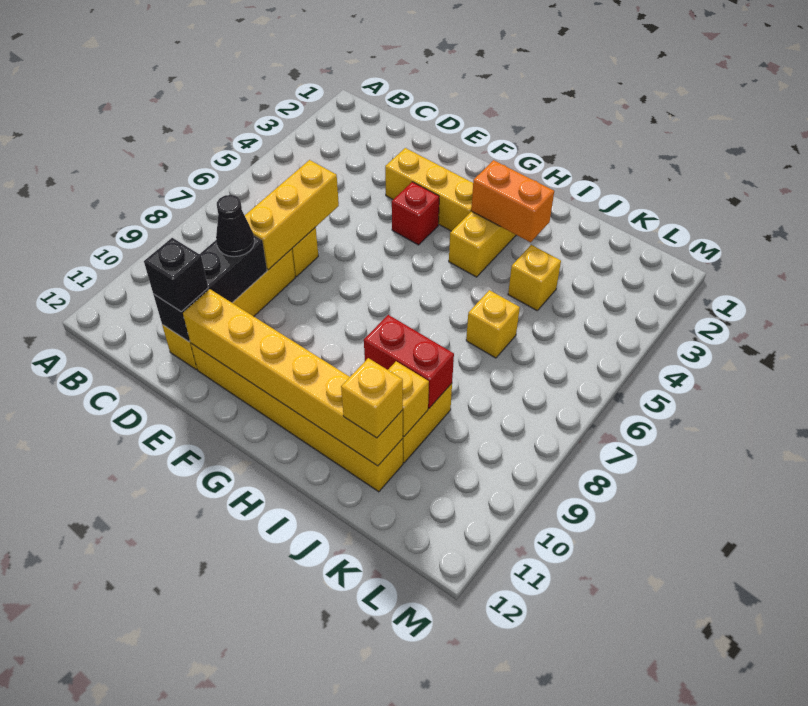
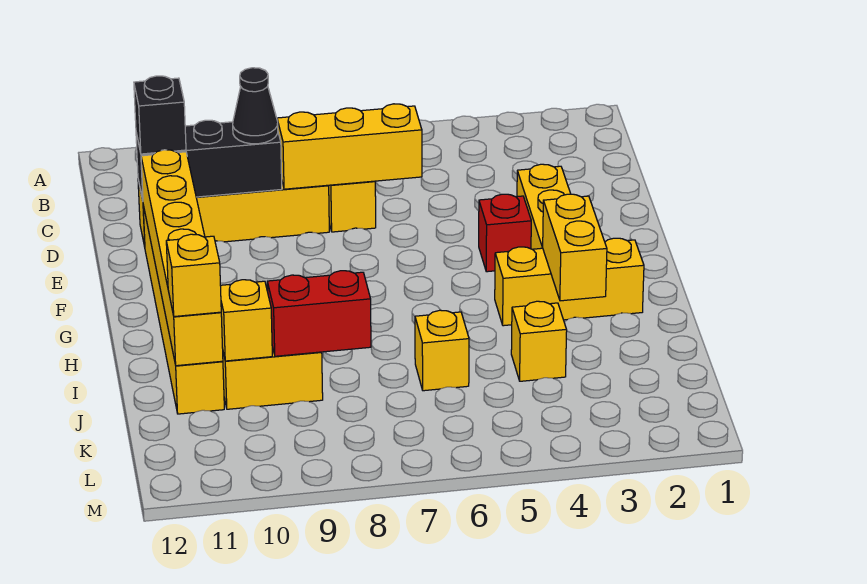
orange 1x2 brick [471,160,554,242] -> yellow 1x2 brick [543,194,607,301]
red 1x2 brick [364,315,454,408] -> red 1x2 brick turned to [267,271,371,356]

